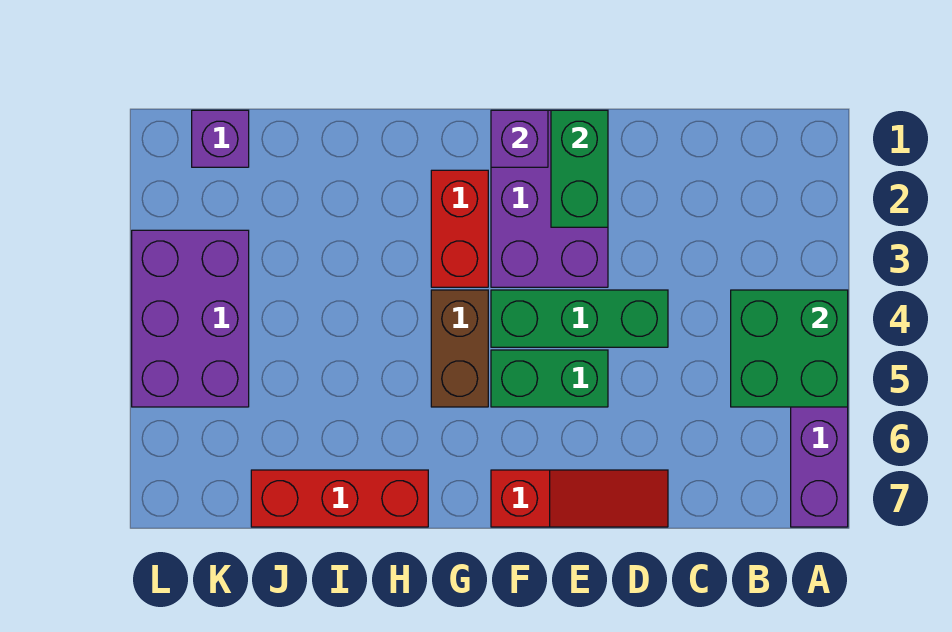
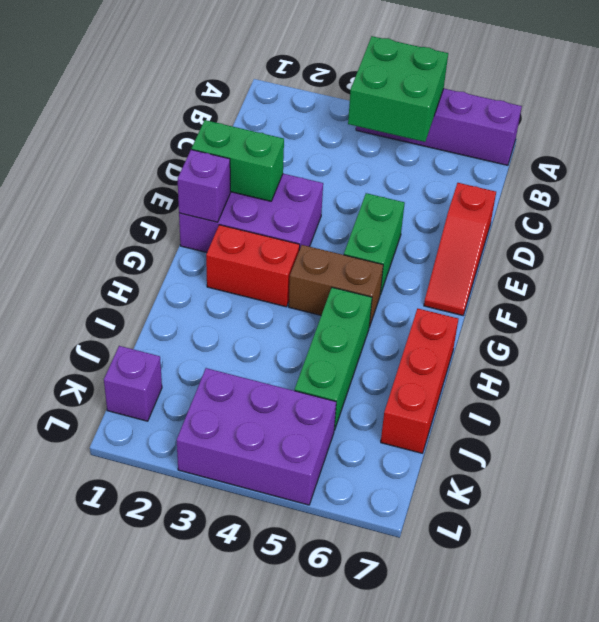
green 1x3 brick [491,290,668,347] -> green 1x3 brick moved to [295,287,372,430]
red 1x3 slope [491,470,668,527] -> red 1x3 slope turned to [424,183,496,315]

